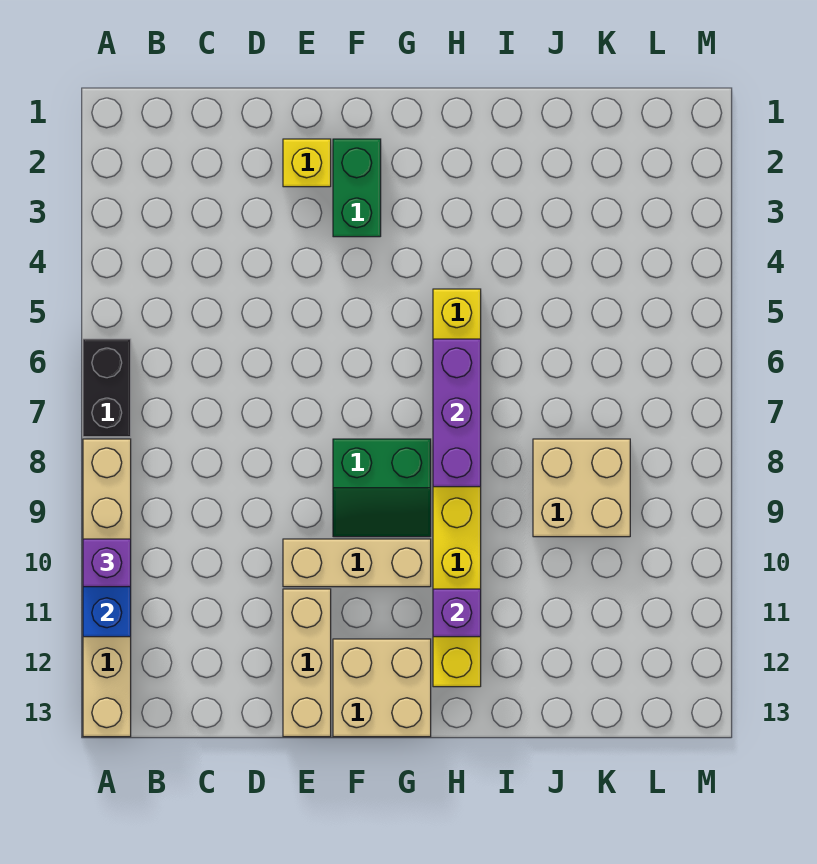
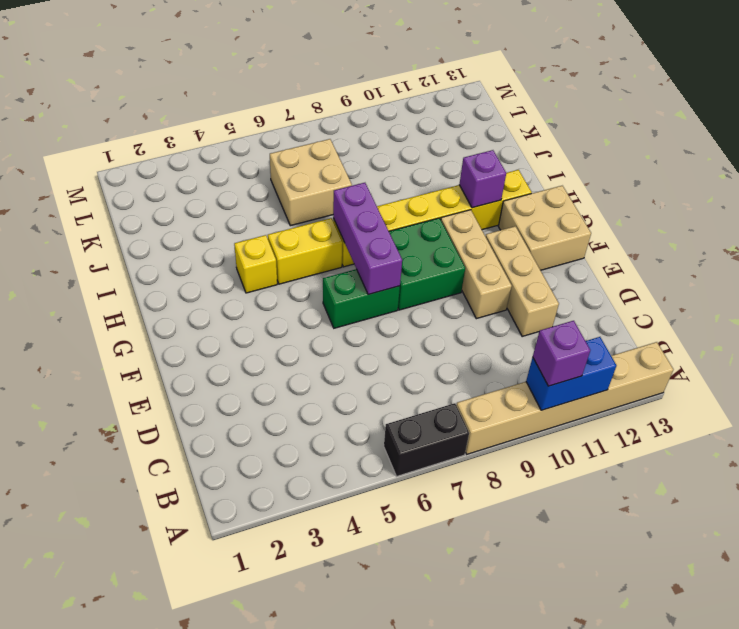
yellow 1x1 brick [283,139,331,187] -> yellow 1x1 brick moved to [234,235,277,293]
tan 1x3 brick [283,589,331,737] -> tan 1x3 brick turned to [485,226,559,336]
green 1x2 brick [333,139,381,237] -> green 1x2 brick moved to [323,269,400,328]
green 2x2 slope [333,439,431,537] -> green 2x2 brick [389,218,465,310]
purple 1x3 brick [433,339,481,487] -> purple 1x3 brick turned to [333,183,402,295]
tan 2x2 brick [533,439,630,537] -> tan 2x2 brick moved to [270,139,352,226]

